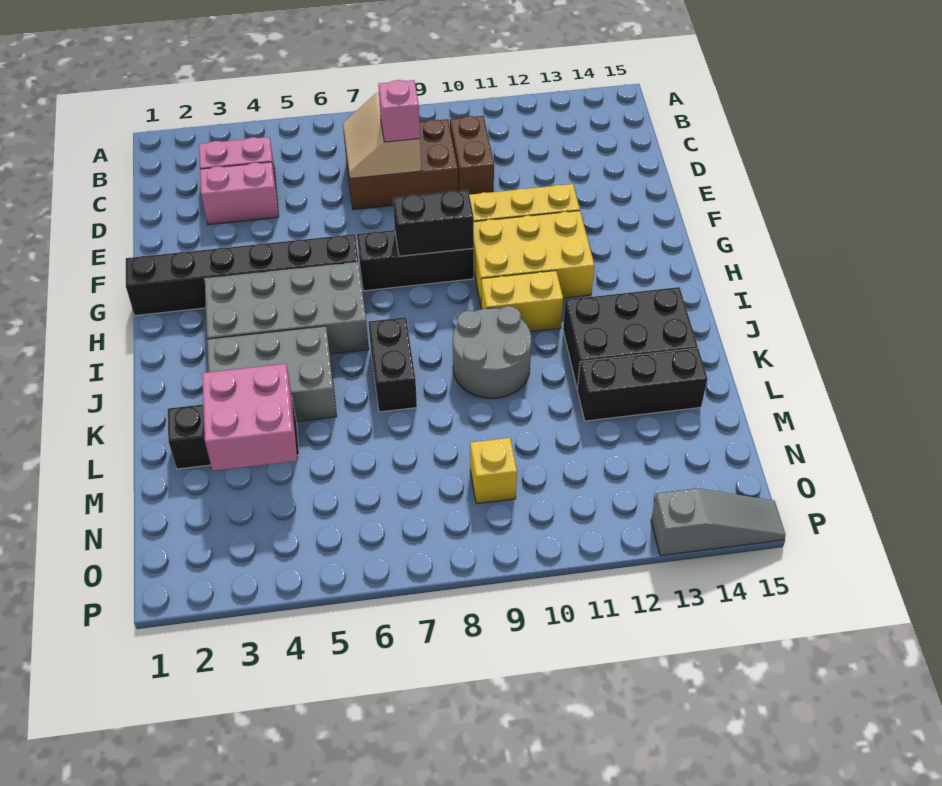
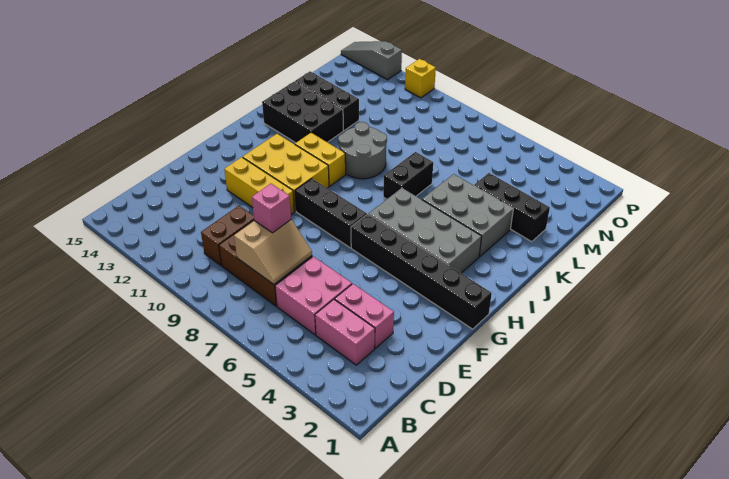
black 1x2 brick [393,190,474,256] -> none
pink 2x2 brick [202,364,297,471] -> pink 2x2 brick moved to [275,256,352,335]
yellow 1x1 brick [470,438,517,504] -> yellow 1x1 brick moved to [405,59,436,98]

